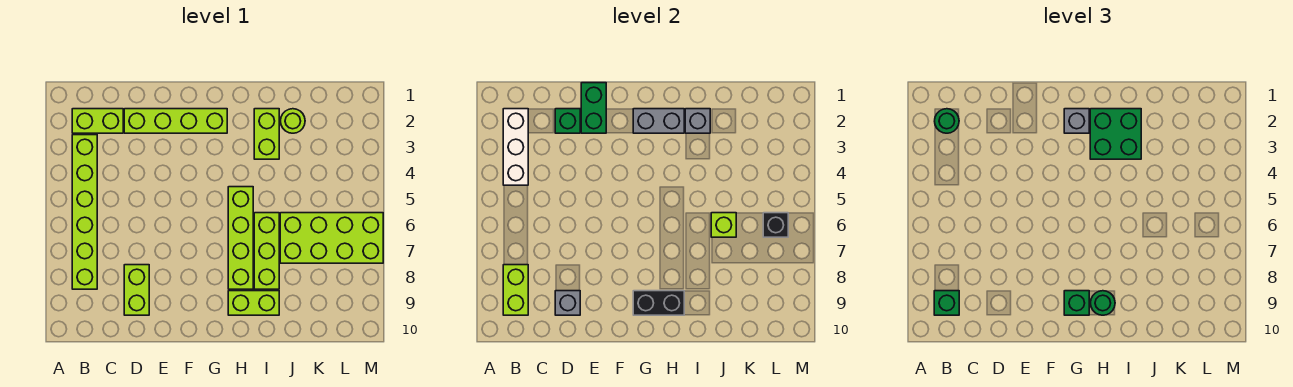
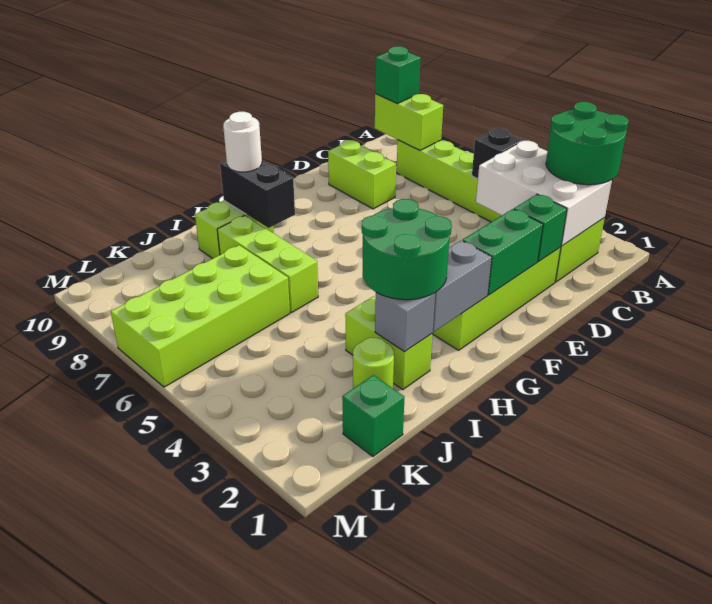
white 1x3 brick [503,109,528,185] -> white 2x3 brick [476,141,612,246]
green 1x1 round brick [935,109,959,133] -> green 2x2 round brick [546,102,629,185]
grey 1x1 brick [555,291,580,315] -> none
green 1x2 brick [581,83,606,133] -> green 1x2 brick turned to [463,209,543,295]
grey 1x1 brick [1064,109,1089,133] -> none
black 1x2 brick [633,291,684,315] -> black 1x2 brick turned to [220,160,295,228]
green 1x1 brick [1064,291,1089,315] -> green 1x1 brick moved to [342,375,405,457]
green 2x2 brick [1090,109,1141,159] -> green 2x2 round brick [362,199,452,300]
lime 1x4 brick [228,187,253,289] -> none
green 1x1 round brick [1091,291,1115,315] -> white 1x1 round brick [223,112,262,172]
lime 1x1 brick [711,213,736,237] -> none
black 1x1 brick [763,213,788,237] -> black 1x1 brick moved to [472,128,522,179]

